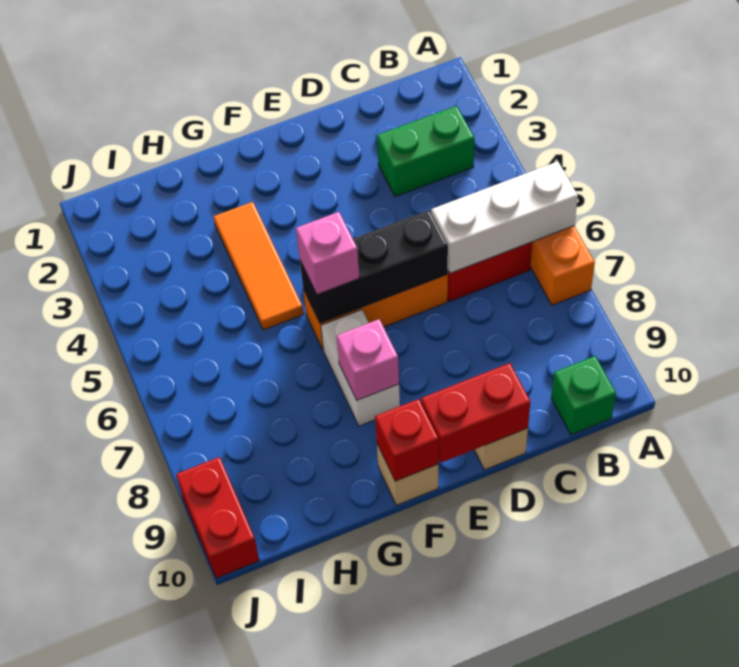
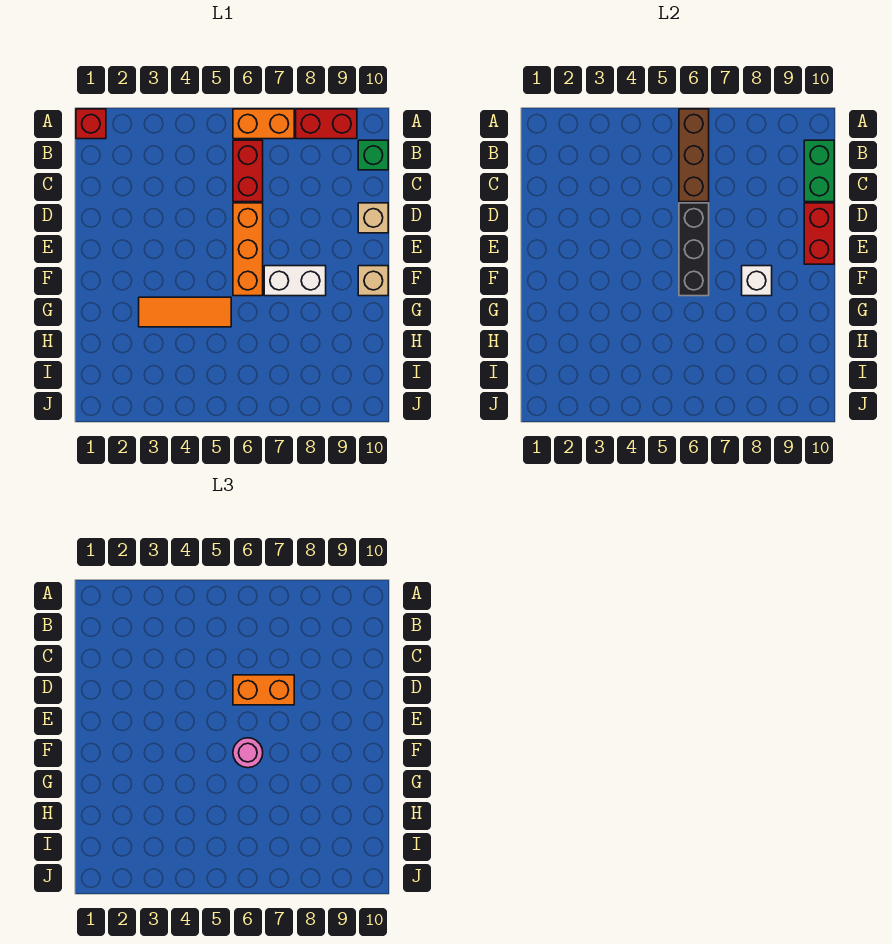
white 1x3 brick [431,161,578,273] -> brown 1x3 brick [679,109,709,202]
green 1x2 brick [377,106,474,197] -> green 1x2 brick moved to [804,140,834,202]
none -> orange 1x2 brick [233,675,294,705]
pink 1x1 brick [296,212,359,294] -> pink 1x1 round brick [233,738,263,768]
pink 1x1 brick [336,319,399,400] -> white 1x1 brick [742,266,772,296]
red 1x1 brick [375,399,438,481] -> red 1x1 brick moved to [76,109,106,139]
red 1x2 brick [176,457,259,578] -> red 1x2 brick moved to [296,109,357,139]

